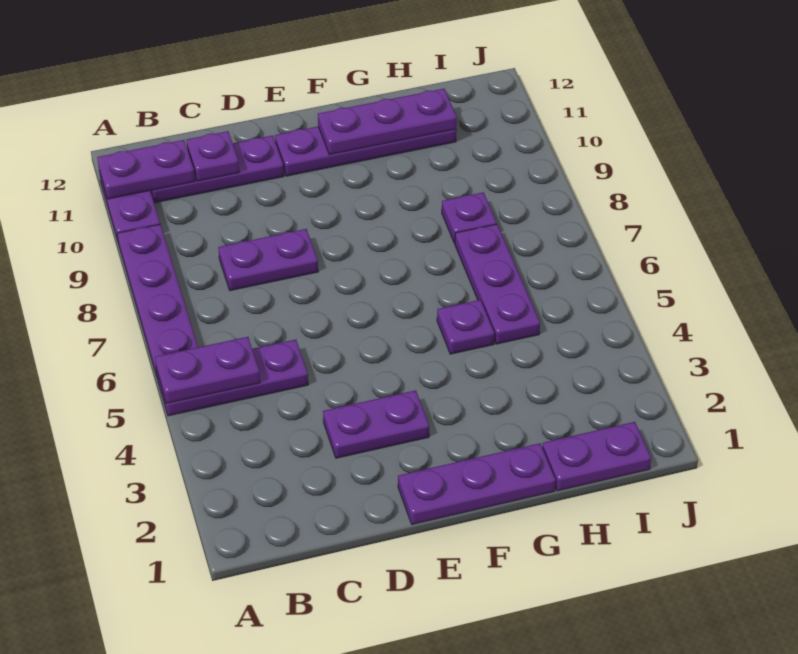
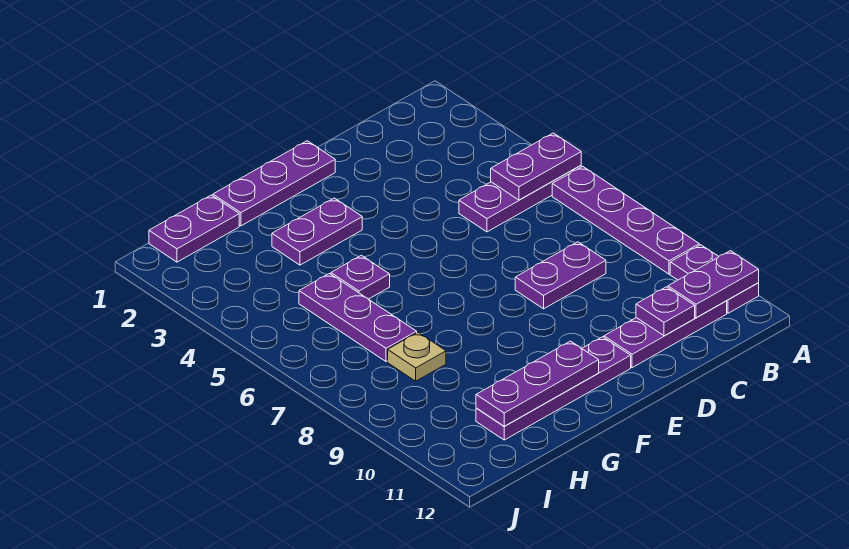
purple 1x2 plate [323,390,429,458] -> purple 1x2 plate moved to [272,198,362,265]
purple 1x1 plate [442,192,497,244] -> tan 1x1 plate [388,332,446,381]

